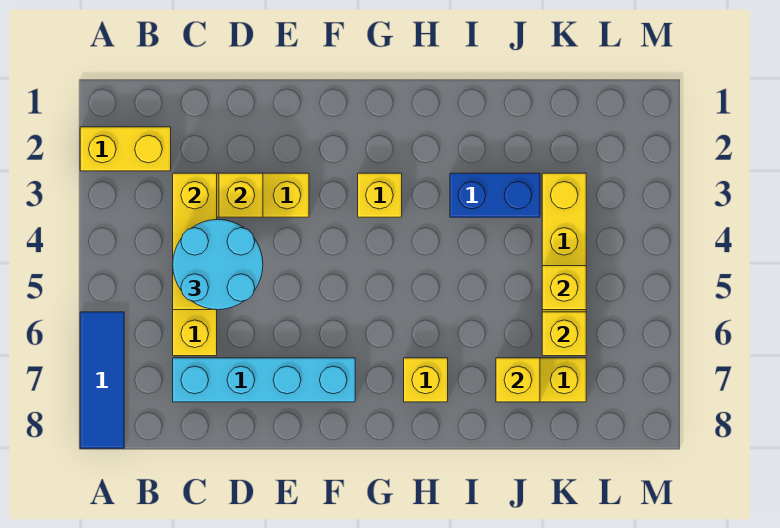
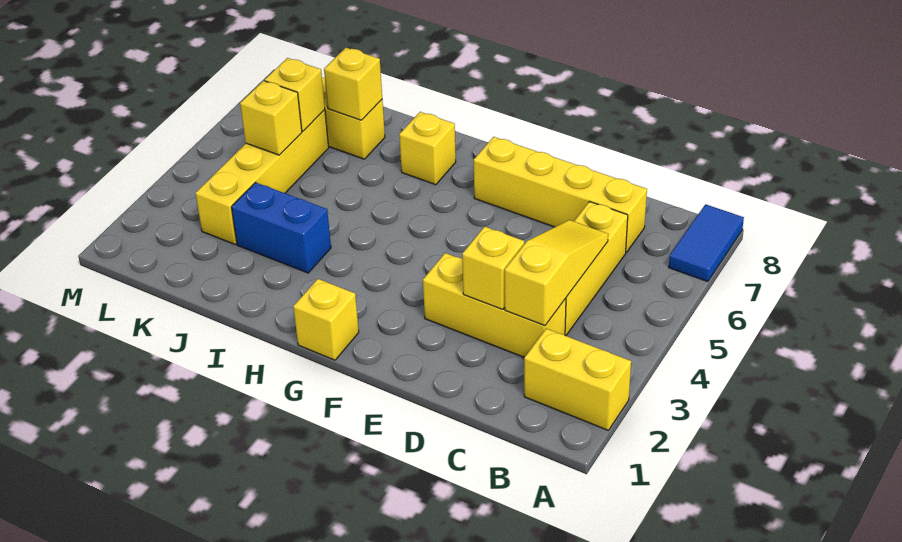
blue 1x3 tile [80,312,124,448] -> blue 1x2 tile [669,204,744,282]
yellow 1x3 brick [173,173,217,310] -> yellow 1x3 slope [505,220,608,326]
cyan 2x2 round brick [173,219,263,310] -> none
cyan 1x4 brick [173,358,355,402] -> yellow 1x4 brick [474,137,647,252]
yellow 1x1 brick [358,173,402,217] -> yellow 1x1 brick moved to [293,279,359,360]

